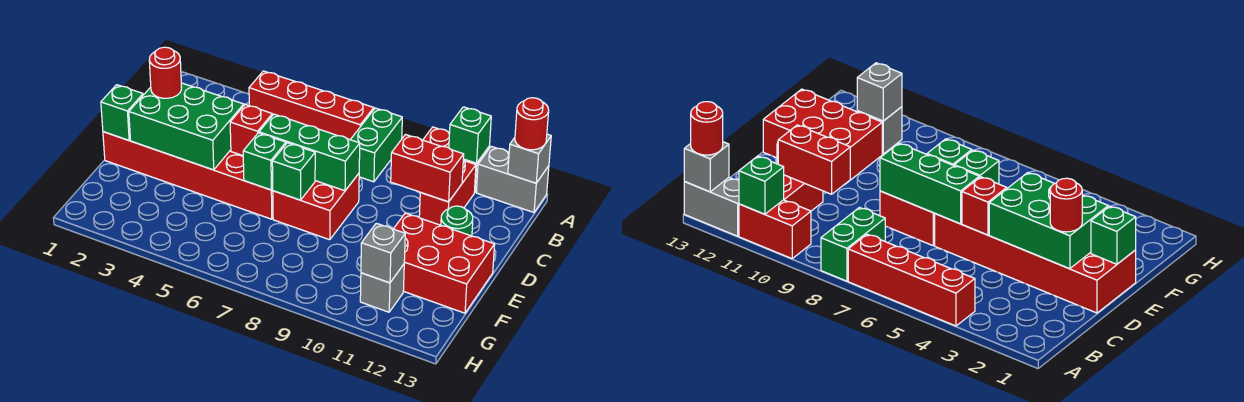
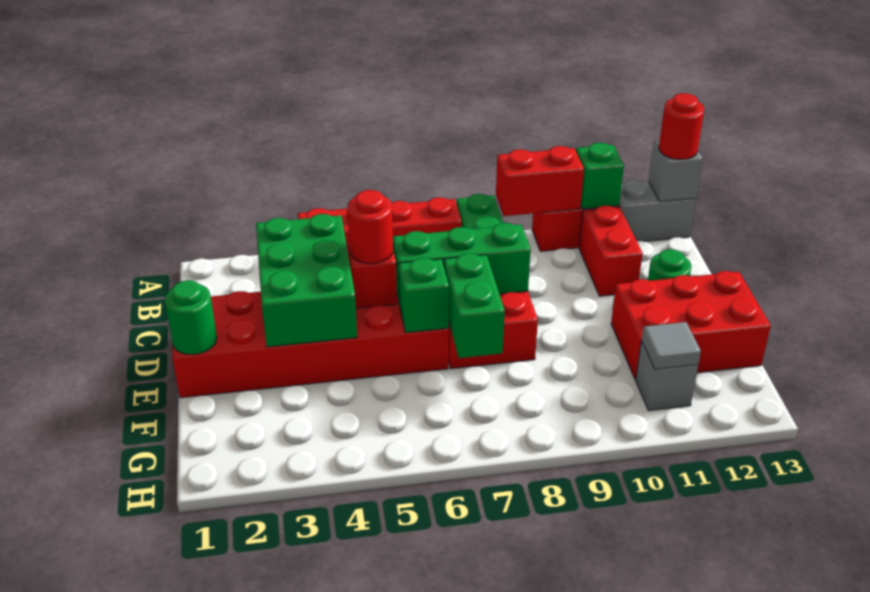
red 1x2 brick [391,135,464,202] -> red 1x2 brick moved to [496,146,584,216]
green 2x3 brick [129,83,244,170] -> green 2x3 brick turned to [256,214,357,347]
red 1x1 round brick [149,47,182,98] -> red 1x1 round brick moved to [348,190,393,264]
green 1x1 brick [101,85,143,140] -> green 1x1 round brick [165,280,217,354]
green 1x1 brick [272,143,315,200] -> green 1x2 brick [444,254,505,358]
grey 1x1 brick [361,223,405,283] -> grey 1x1 tile [642,322,701,369]

